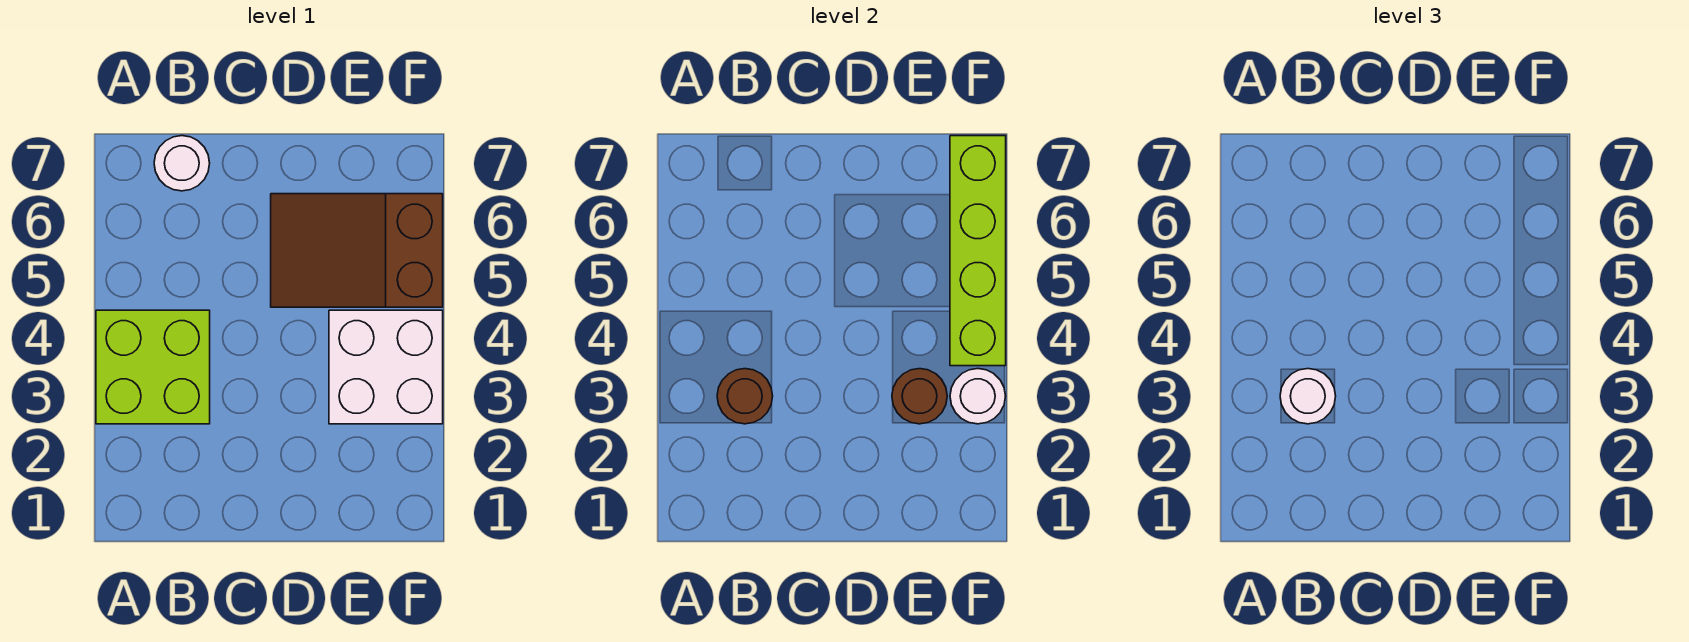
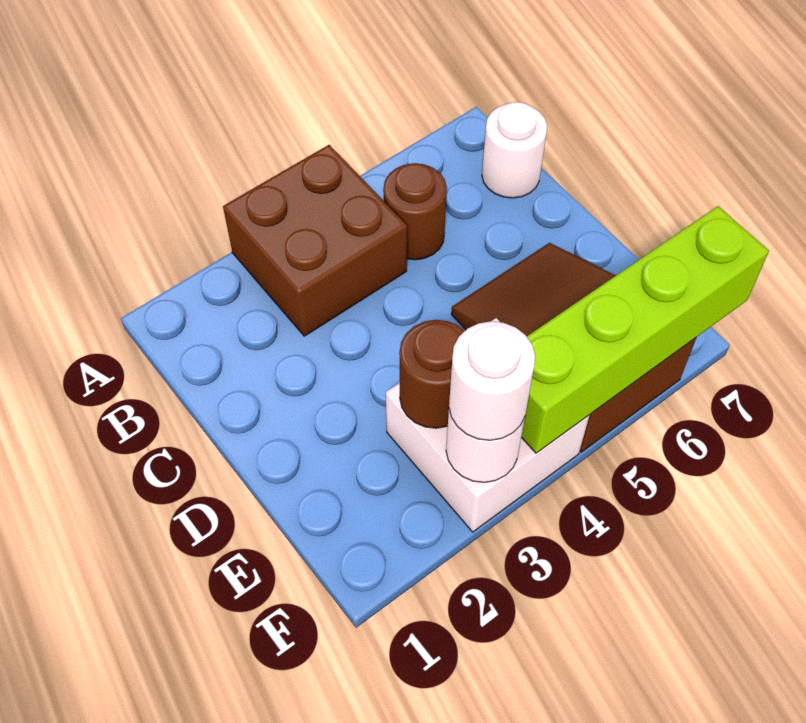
lime 2x2 brick [96,310,210,424] -> brown 2x2 brick [223,145,407,336]
brown 1x1 round brick [717,369,773,424] -> brown 1x1 round brick moved to [383,163,447,260]
white 1x1 round brick [1280,369,1336,424] -> white 1x1 round brick moved to [449,321,535,440]

